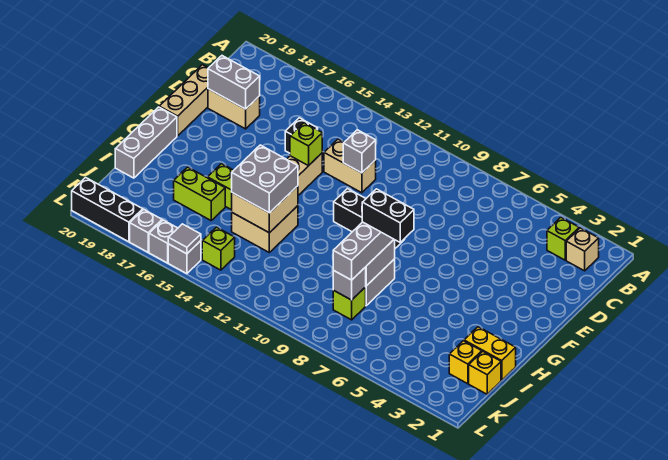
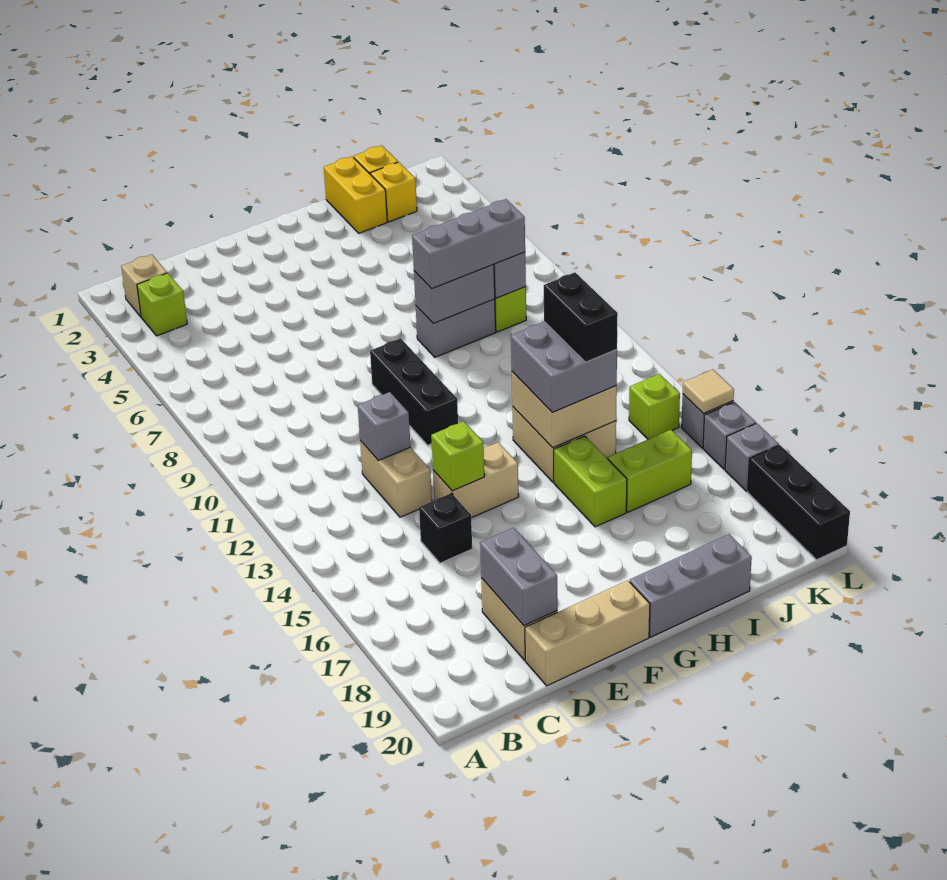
black 1x2 brick [362,189,414,242] -> black 1x2 brick moved to [544,273,618,362]
lime 1x2 brick [174,167,225,220] -> lime 1x2 brick turned to [608,430,692,512]
grey 1x1 tile [168,224,201,254] -> tan 1x1 tile [683,370,734,414]

